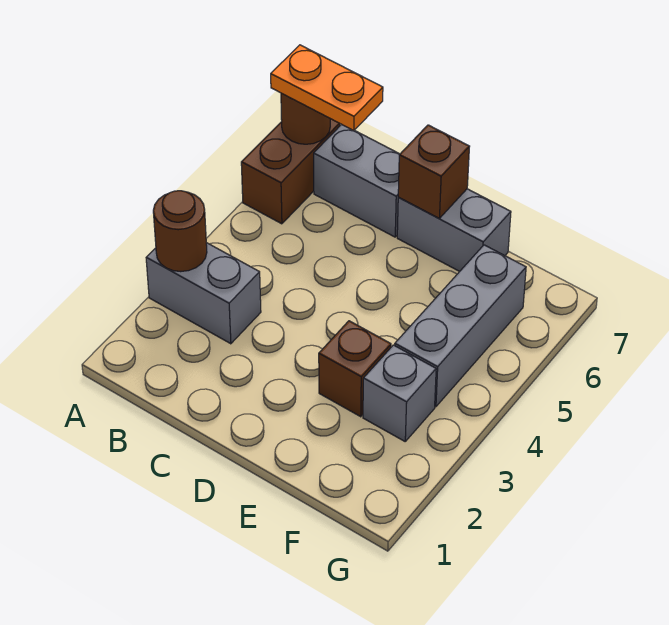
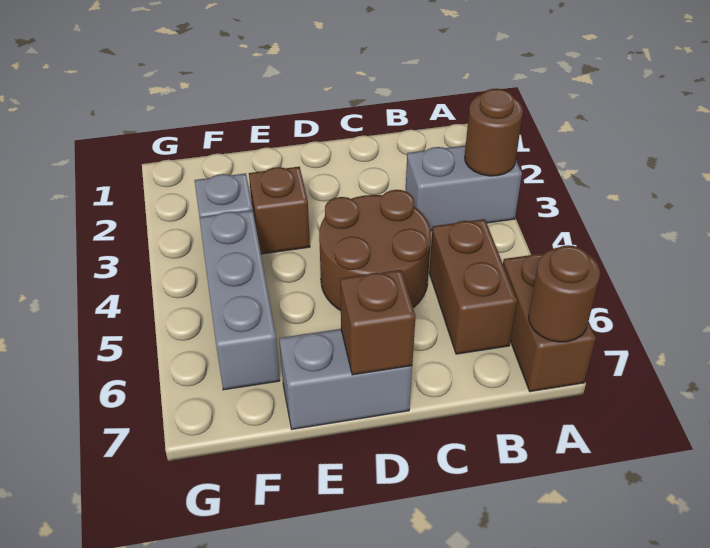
orange 1x2 plate [271,45,383,131] -> none
none -> brown 1x2 brick [429,219,517,354]
grey 1x2 brick [314,124,400,237] -> none
none -> brown 2x2 round brick [319,190,431,311]

